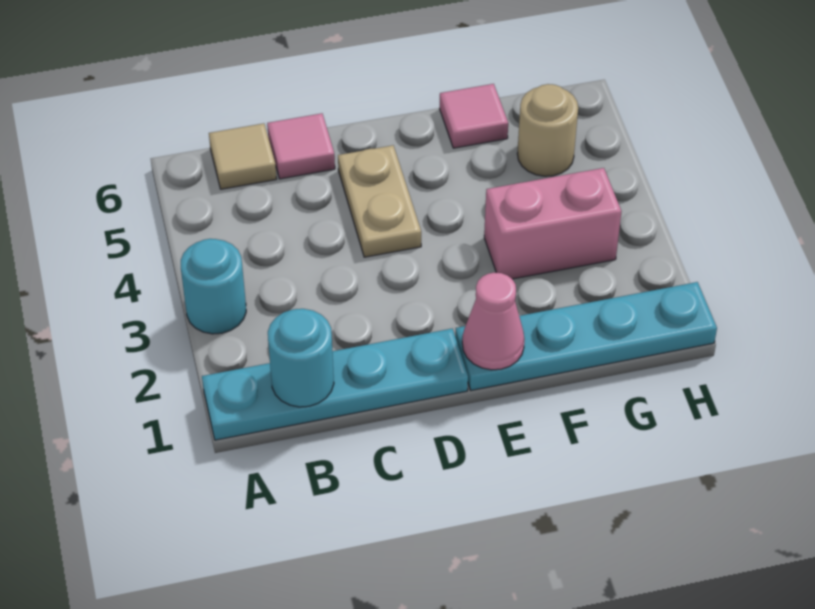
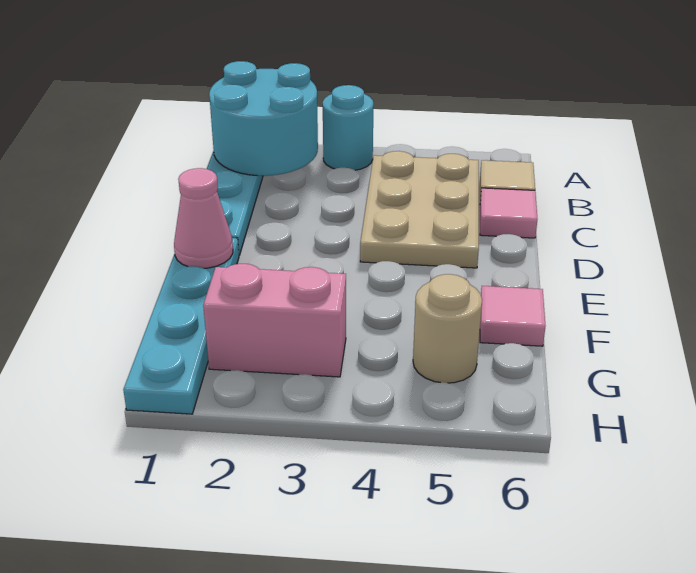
cyan 1x1 round brick [268,309,334,407] -> cyan 2x2 round brick [209,61,318,176]
tan 1x2 plate [338,145,421,257] -> tan 2x3 plate [360,151,479,268]
pink 1x2 brick [484,168,621,279] -> pink 1x2 brick turned to [203,264,346,377]

